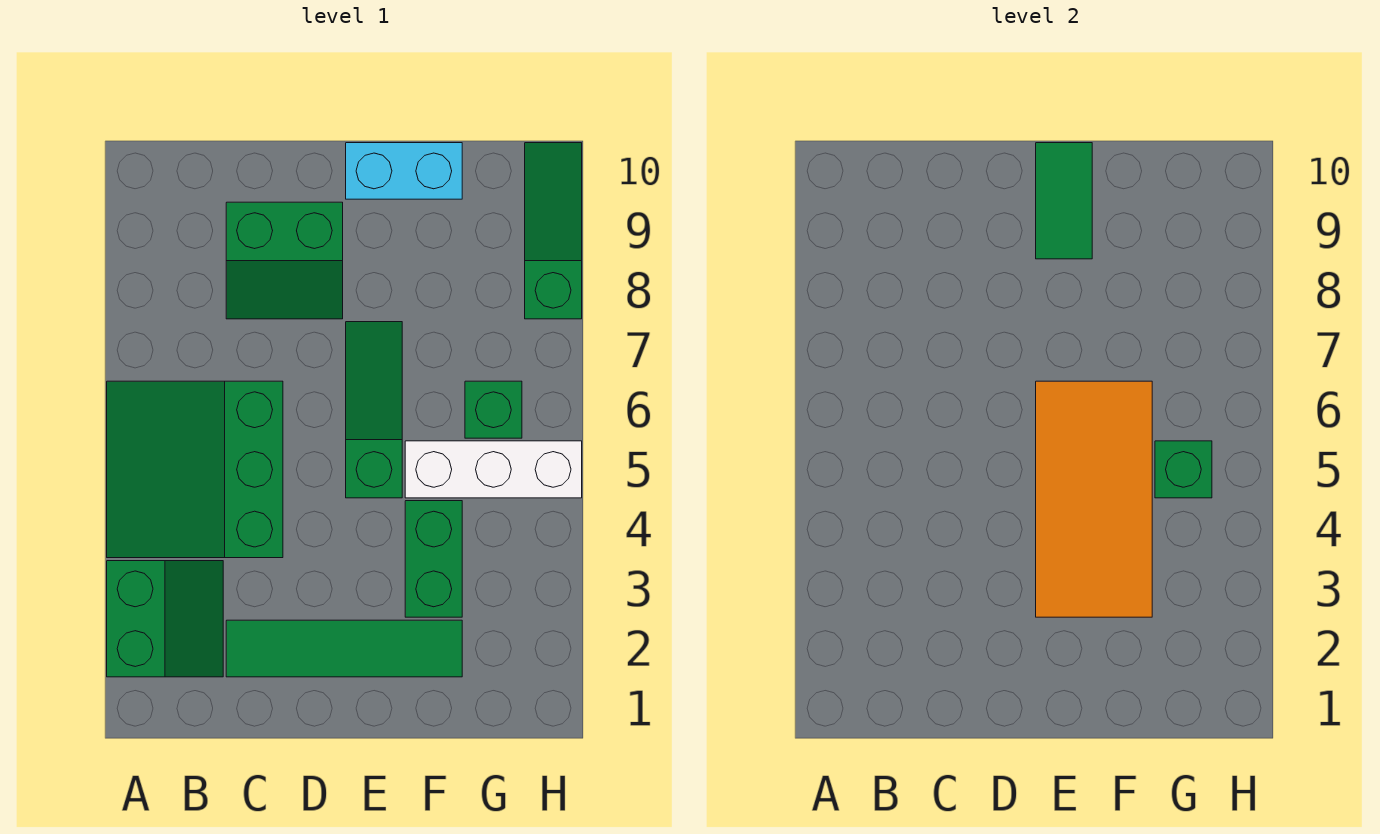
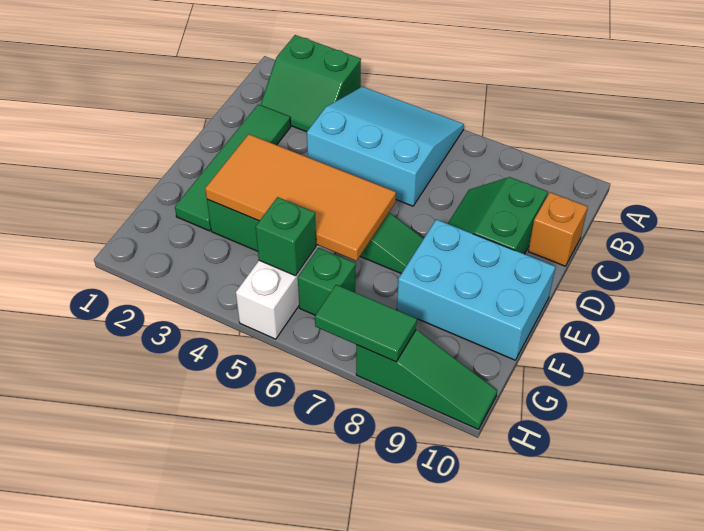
green 3x3 slope [107,381,283,558] -> cyan 3x3 slope [307,87,464,206]
none -> orange 1x1 brick [528,192,587,266]
green 1x2 tile [1036,143,1092,259] -> green 1x2 tile moved to [315,285,417,362]
cyan 1x2 brick [346,143,462,199] -> cyan 2x3 brick [397,219,555,360]

